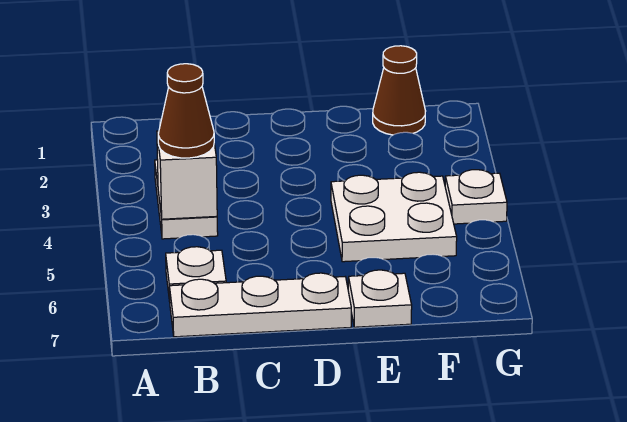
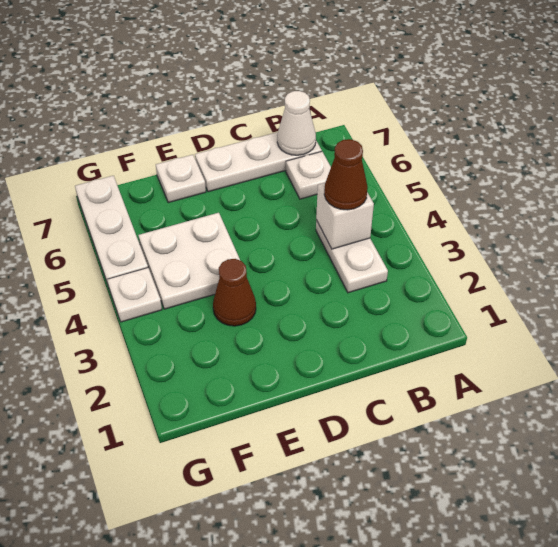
none -> white 1x1 cone [277,91,316,155]
brown 1x1 cone [373,46,425,135] -> brown 1x1 cone moved to [213,259,256,326]
none -> white 1x3 plate [75,176,148,284]

